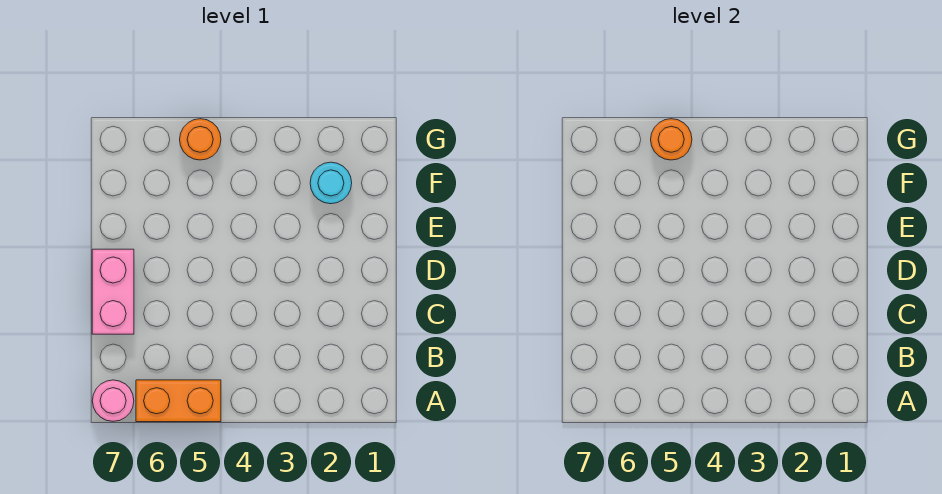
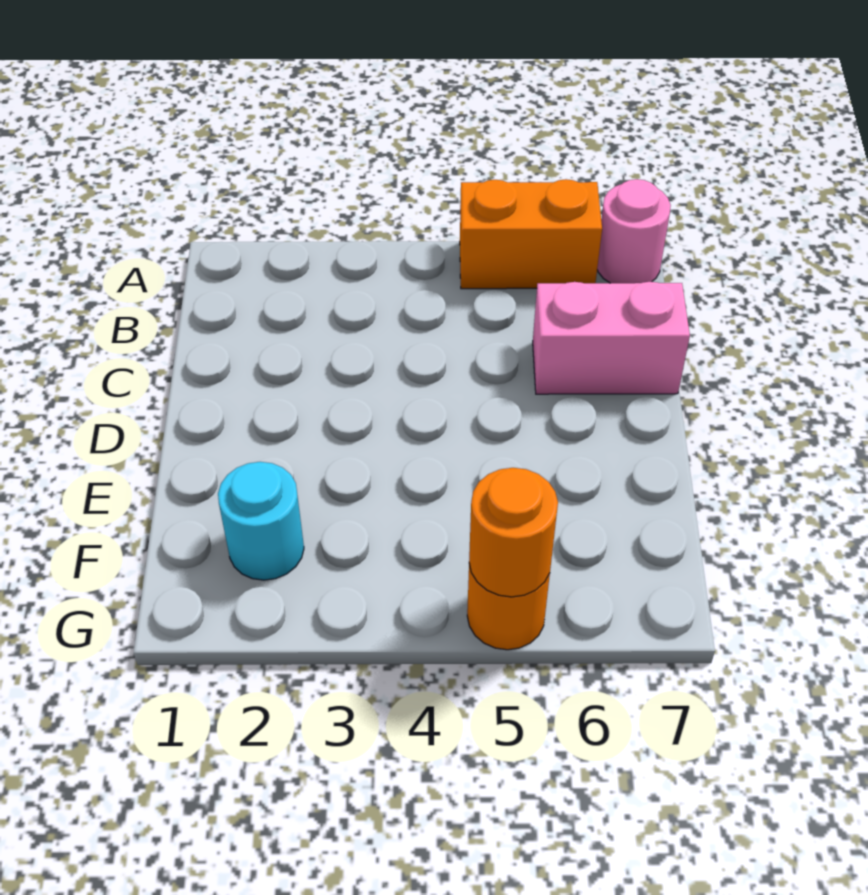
pink 1x2 brick [92,249,134,334] -> pink 1x2 brick turned to [533,282,690,394]

